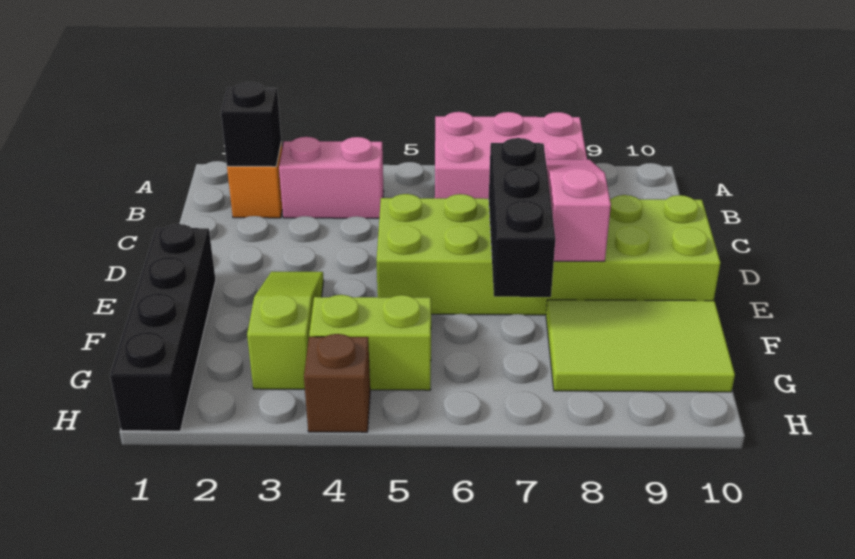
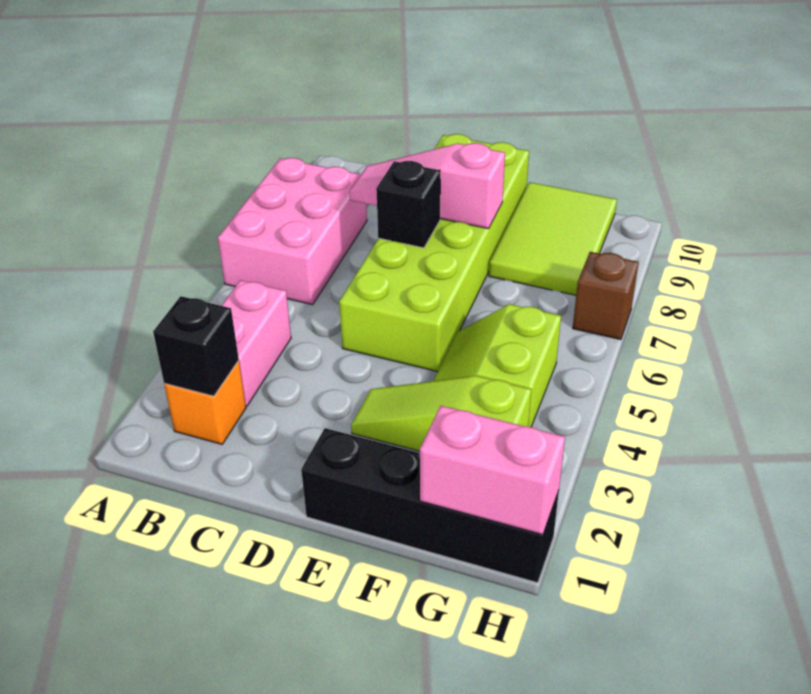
black 1x3 brick [489,138,555,297] -> black 1x1 brick [376,161,440,248]
none -> pink 1x2 brick [420,406,565,535]
brown 1x1 brick [304,334,370,432] -> brown 1x1 brick moved to [573,252,639,340]

